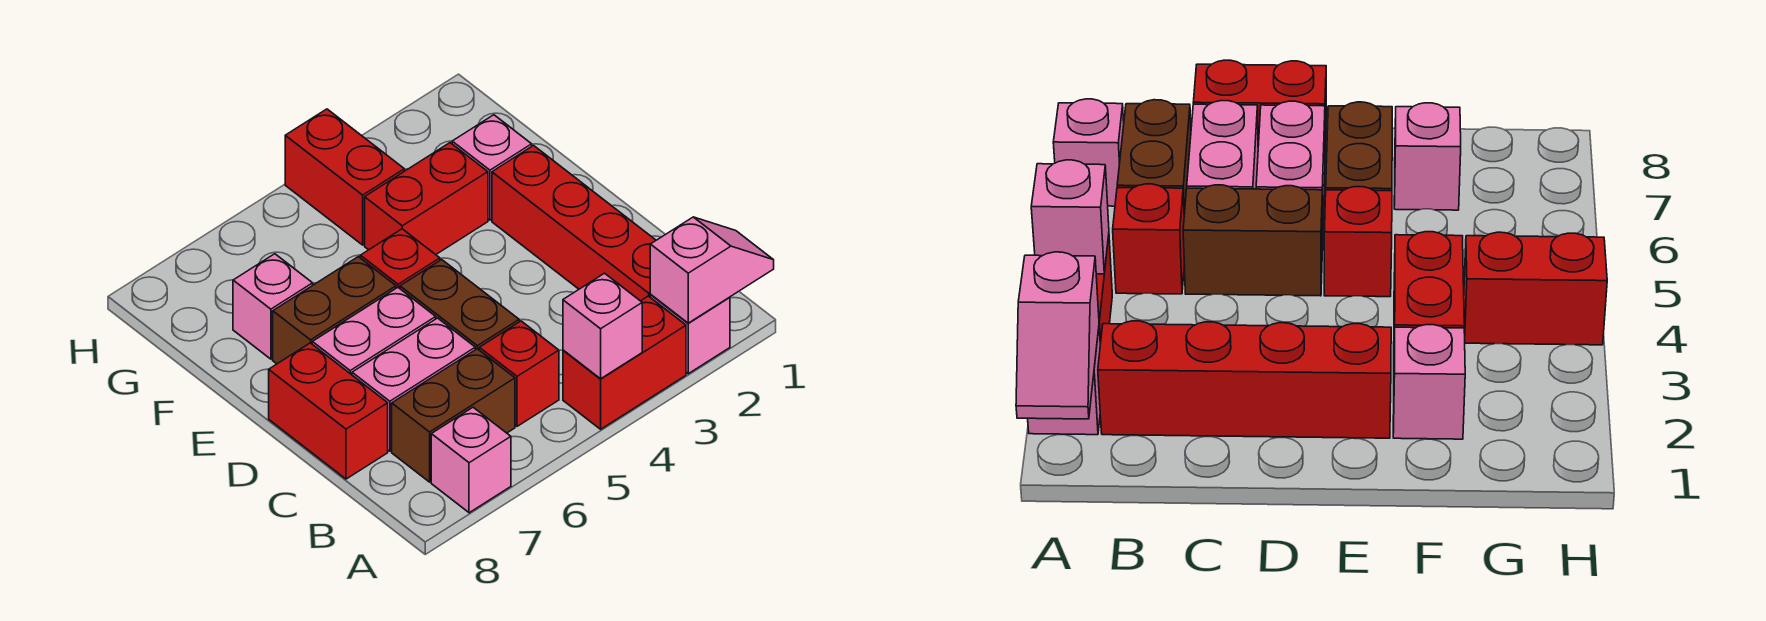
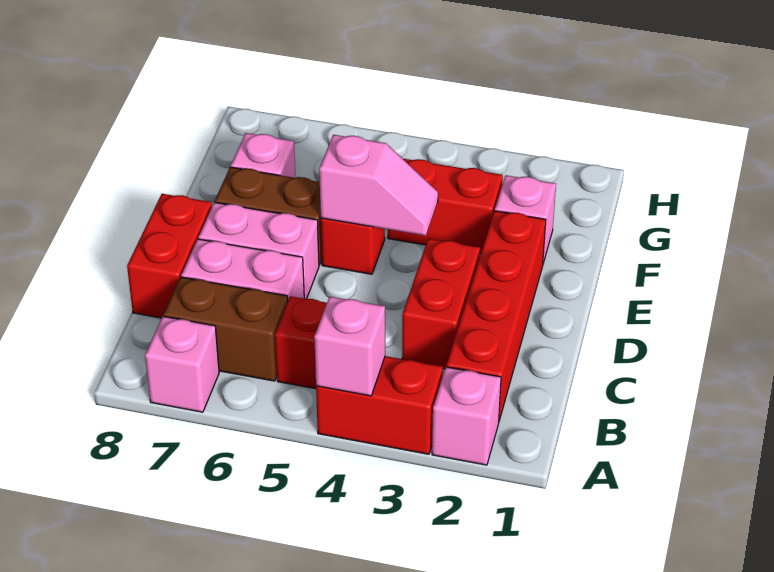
pink 1x2 slope [650,217,774,323] -> pink 1x2 slope moved to [319,135,438,236]
brown 1x2 brick [400,260,519,350] -> none
red 1x2 brick [285,109,404,245] -> red 1x2 brick moved to [402,239,480,369]

